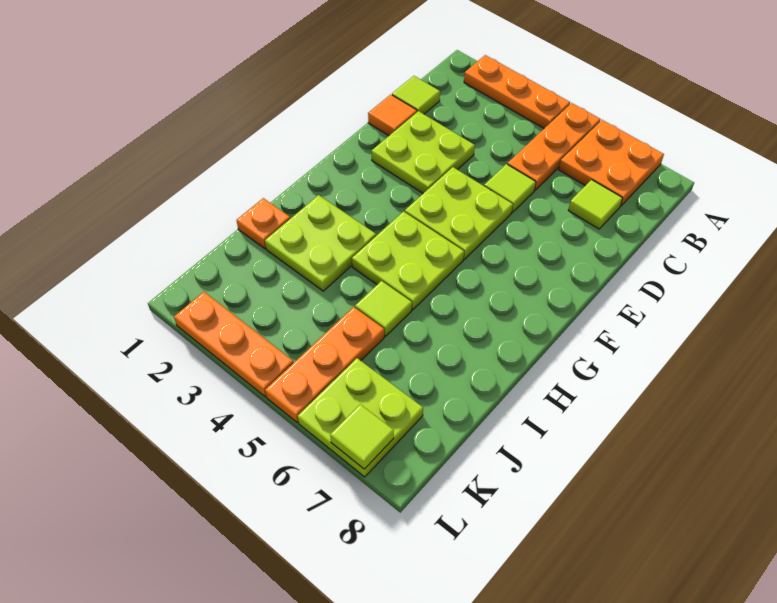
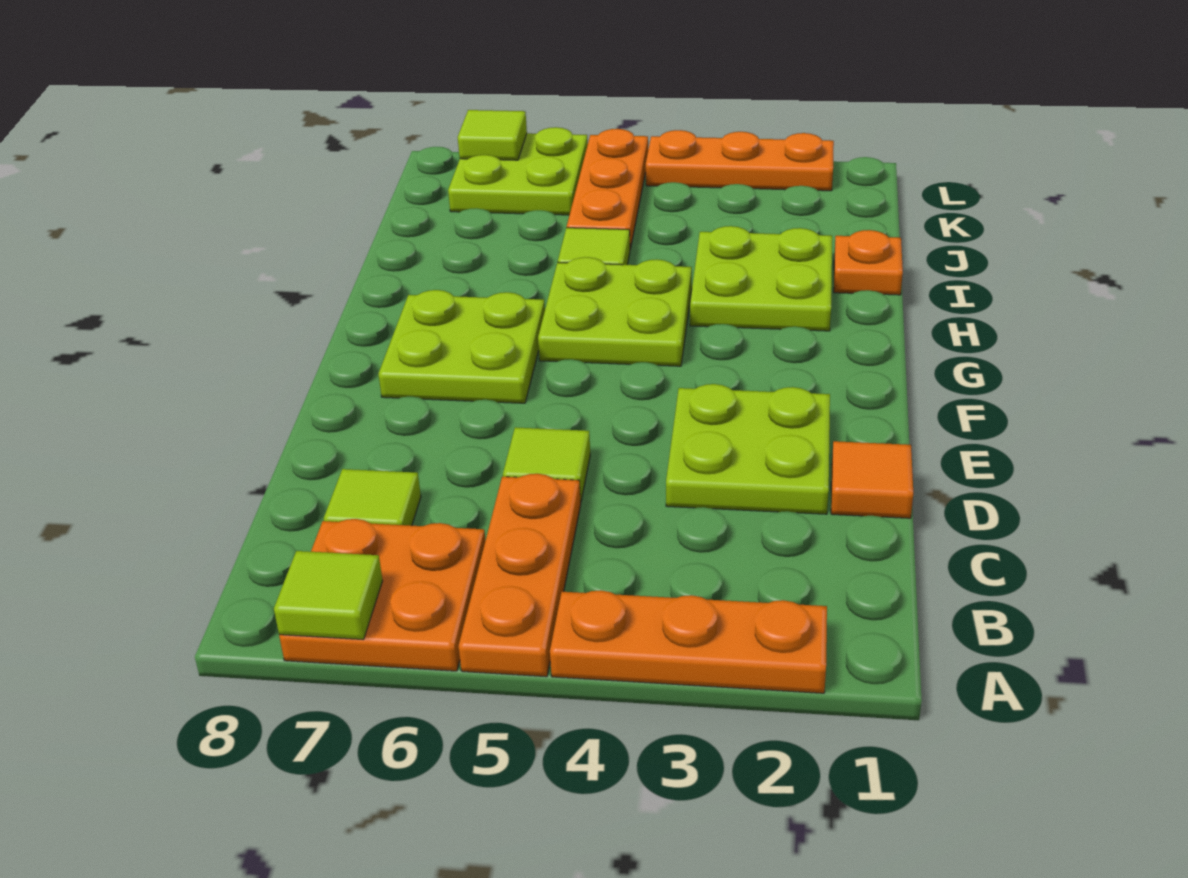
lime 1x1 tile [392,76,440,114] -> lime 1x1 tile moved to [274,551,383,640]
lime 2x2 plate [405,167,513,259] -> lime 2x2 plate moved to [378,290,545,403]

